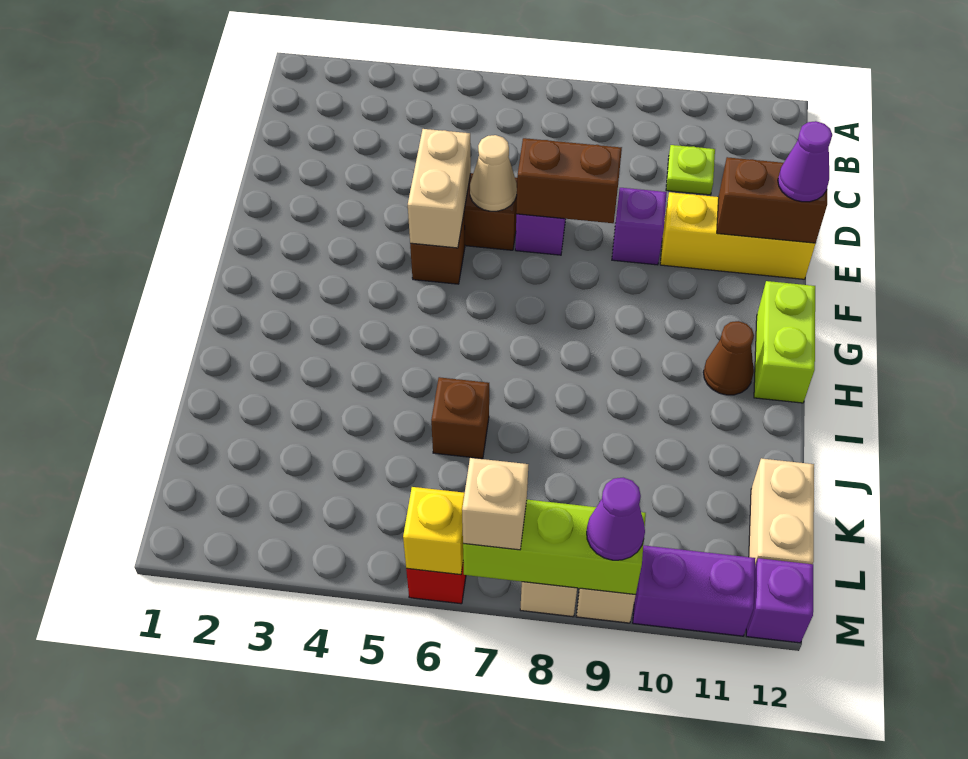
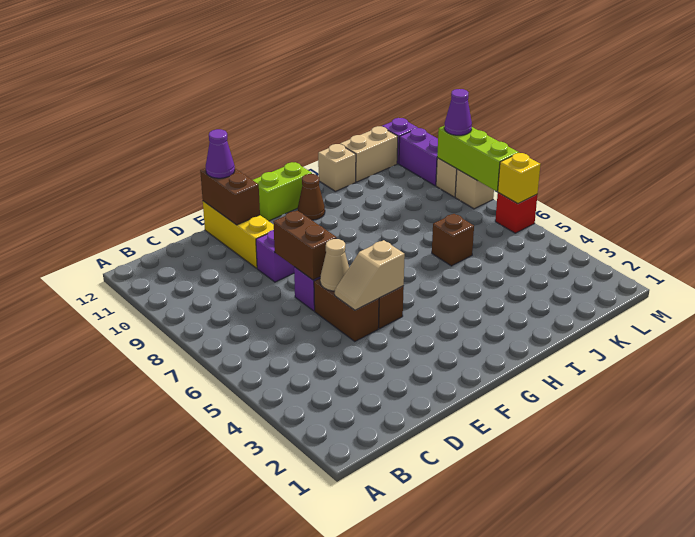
lime 1x1 plate [666,145,715,195] -> none
tan 1x2 brick [408,129,471,248] -> tan 1x2 slope [335,240,405,310]
tan 1x1 brick [462,458,528,550] -> tan 1x1 brick moved to [318,144,356,191]

